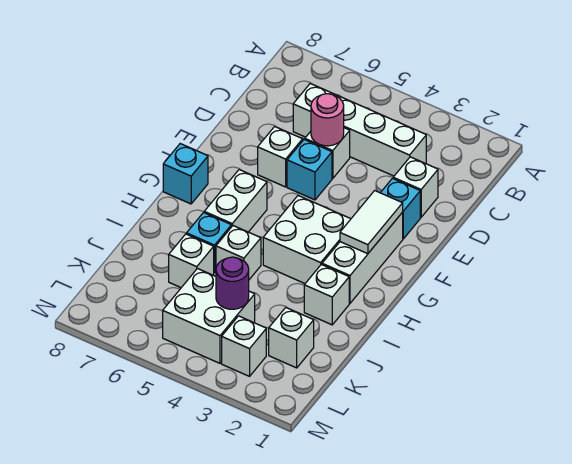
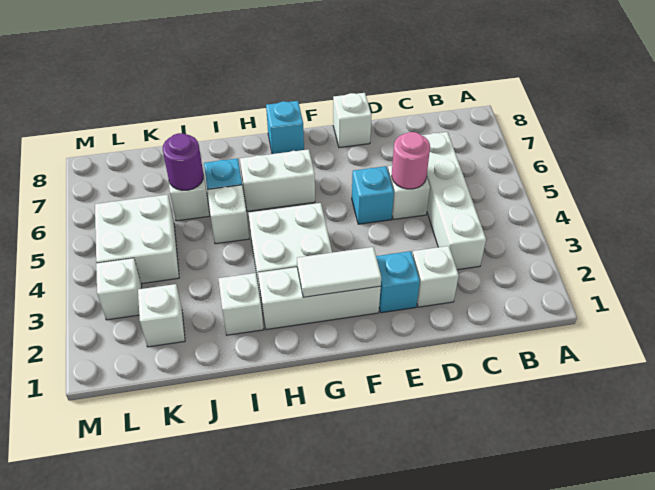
white 1x1 brick [258,127,303,187] -> white 1x1 brick moved to [333,93,372,148]
purple 1x1 round brick [216,257,249,309] -> purple 1x1 round brick moved to [163,133,204,190]

